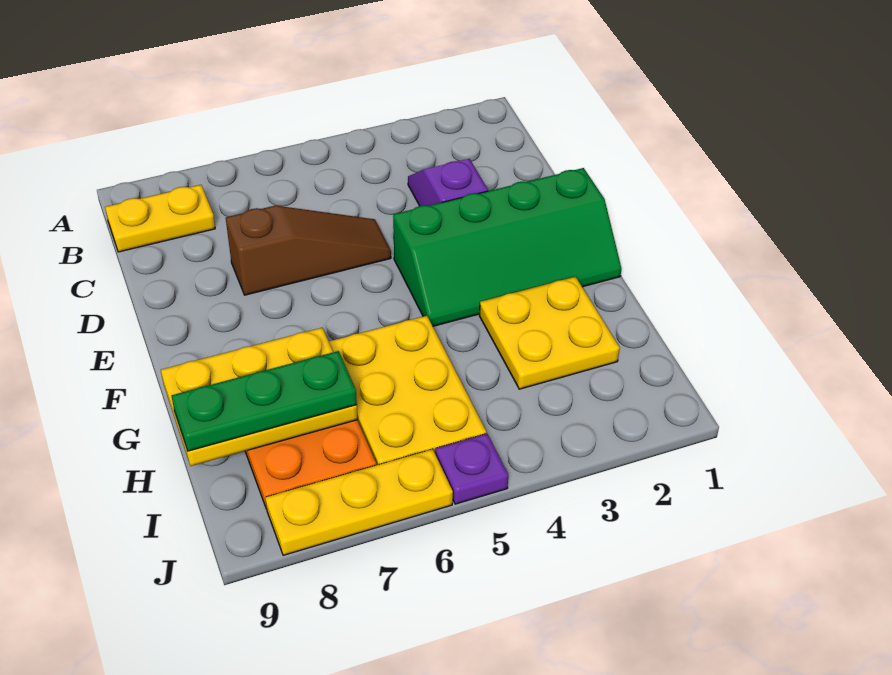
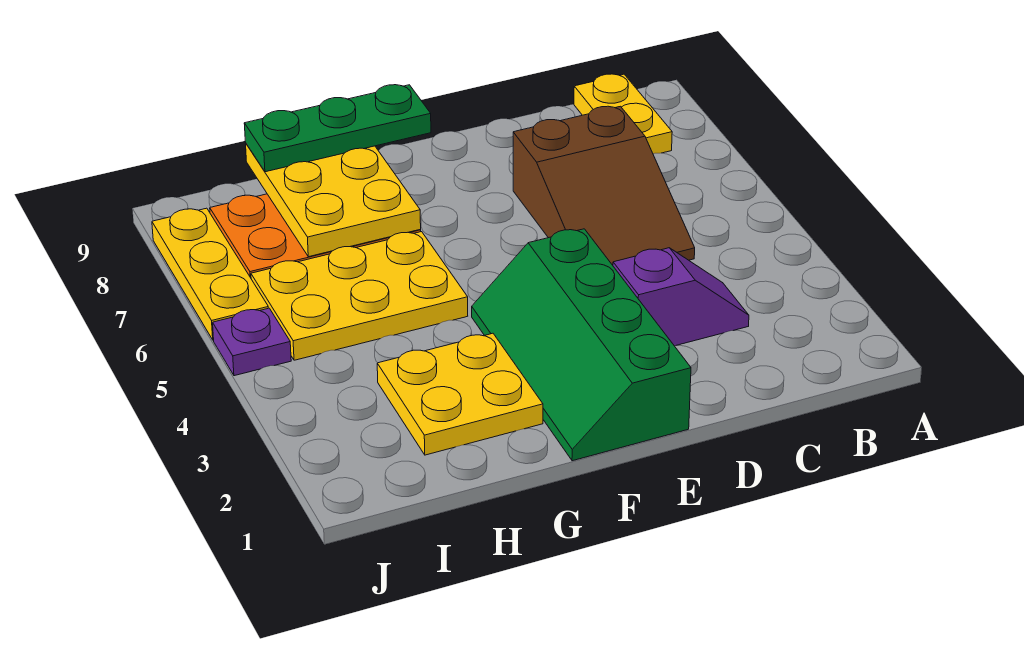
brown 1x3 slope [226,206,391,295] -> brown 2x3 slope [513,106,695,265]
green 1x3 plate [171,351,357,451] -> green 1x3 plate turned to [244,85,431,172]

